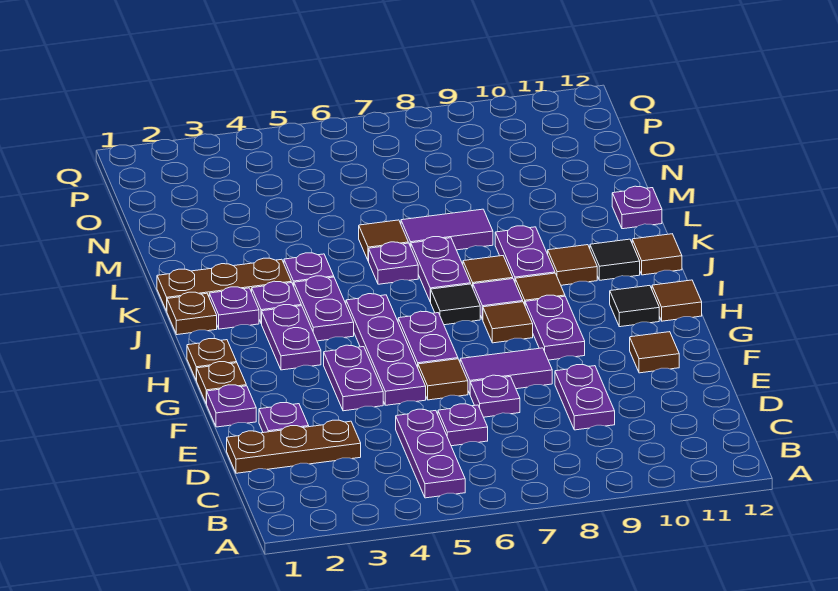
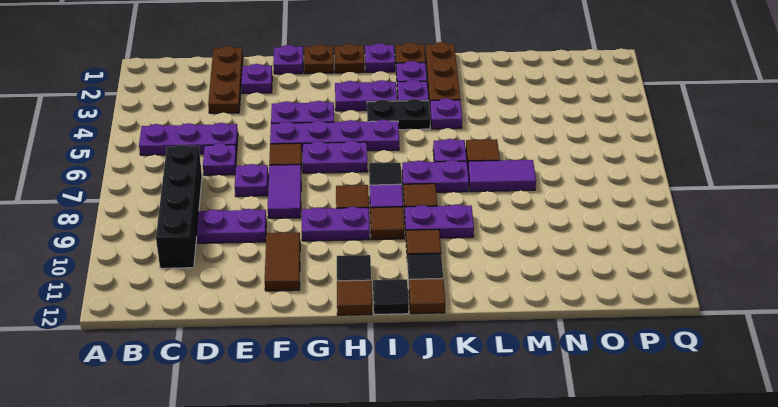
none -> black 1x4 brick [156,145,202,268]
brown 1x1 tile [630,332,679,373] -> brown 1x2 tile [265,232,300,291]
purple 1x2 plate [294,276,354,341] -> black 1x2 plate [367,99,430,130]
none -> black 1x1 tile [373,279,409,315]
purple 1x2 tile [401,209,493,250] -> purple 1x2 tile turned to [468,160,536,192]
purple 1x1 plate [612,186,662,229] -> purple 1x1 plate moved to [365,43,395,72]

